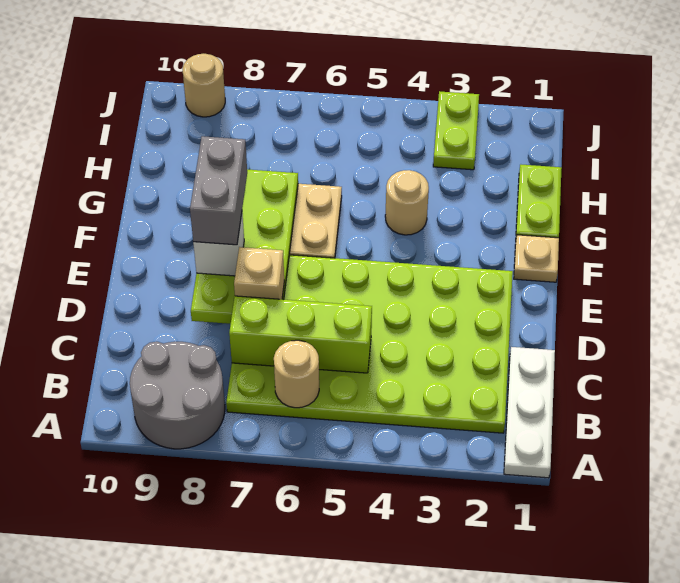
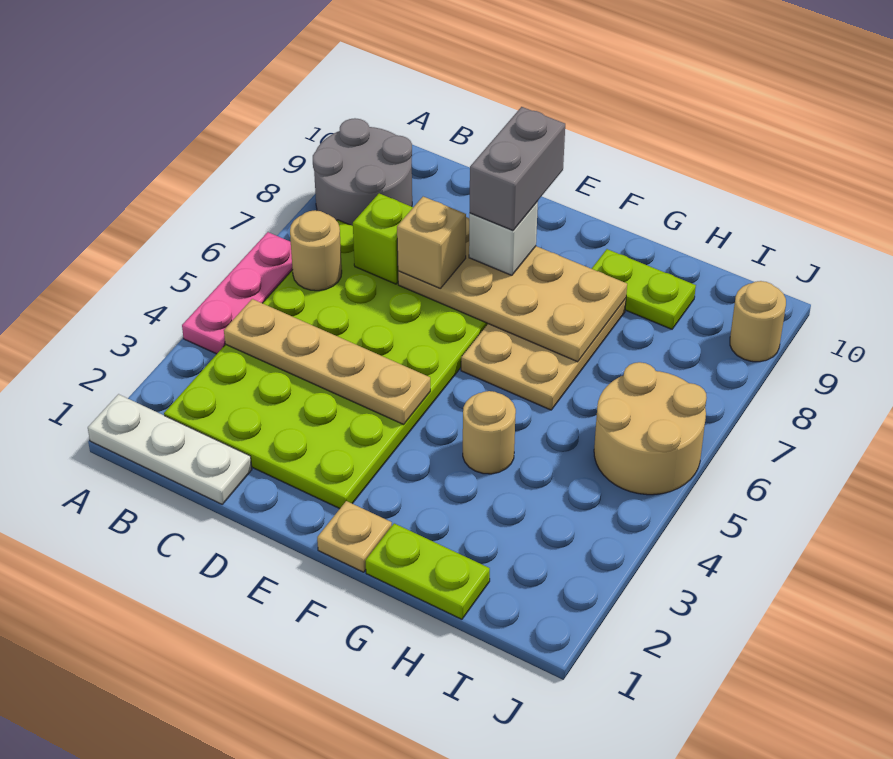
none -> pink 1x3 plate [182,232,293,354]
none -> tan 1x4 plate [224,299,430,424]
lime 1x3 brick [229,296,372,373] -> lime 1x1 brick [353,193,413,284]
lime 2x4 plate [191,169,298,324] -> tan 2x4 plate [398,217,627,362]
grey 1x2 brick [190,136,247,245] -> grey 1x2 brick turned to [470,107,565,230]
lime 1x2 plate [433,91,479,170] -> lime 1x2 plate moved to [592,249,696,329]
none -> tan 2x2 round brick [594,362,707,495]

